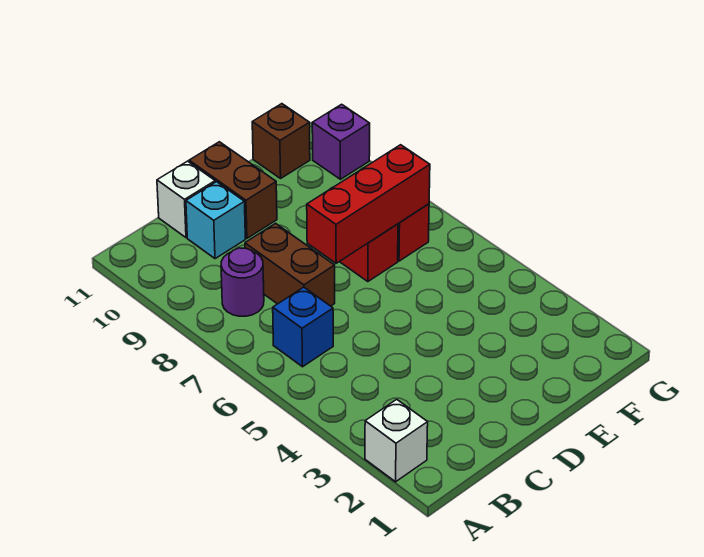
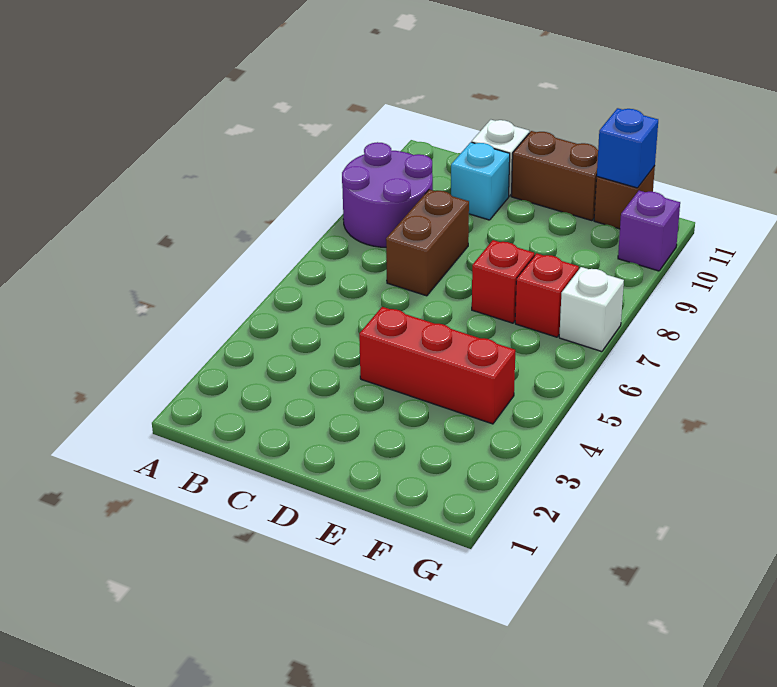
white 1x1 brick [365,399,428,482] -> white 1x1 brick moved to [559,267,624,352]
blue 1x1 brick [273,287,333,367] -> blue 1x1 brick moved to [597,108,658,188]
purple 1x1 round brick [221,248,264,316] -> purple 2x2 round brick [342,142,433,247]
red 1x3 brick [307,145,430,263] -> red 1x3 brick moved to [359,307,515,424]
brown 1x2 brick [189,142,277,238] -> brown 1x2 brick turned to [511,131,598,221]

